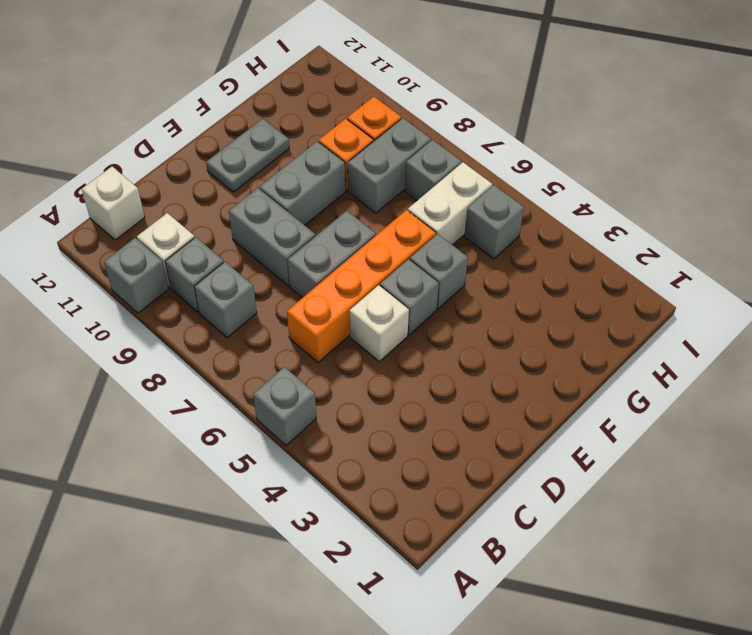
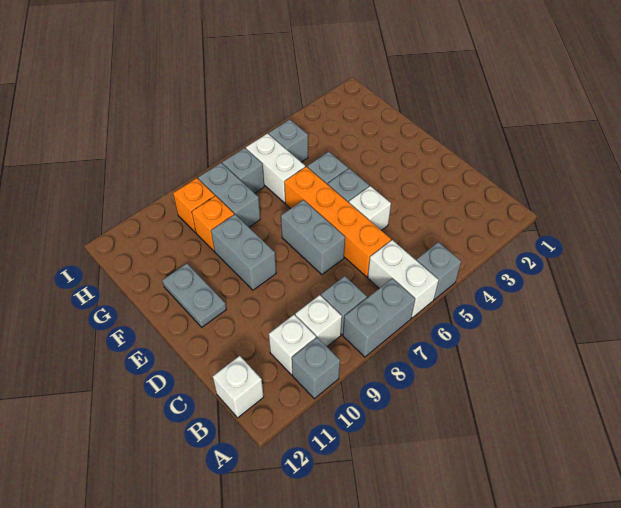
none -> white 1x2 brick [368,240,439,318]
grey 1x1 brick [165,237,224,312] -> white 1x1 brick [295,295,342,347]
grey 1x2 brick [229,188,315,286] -> grey 1x2 brick moved to [343,278,415,357]

